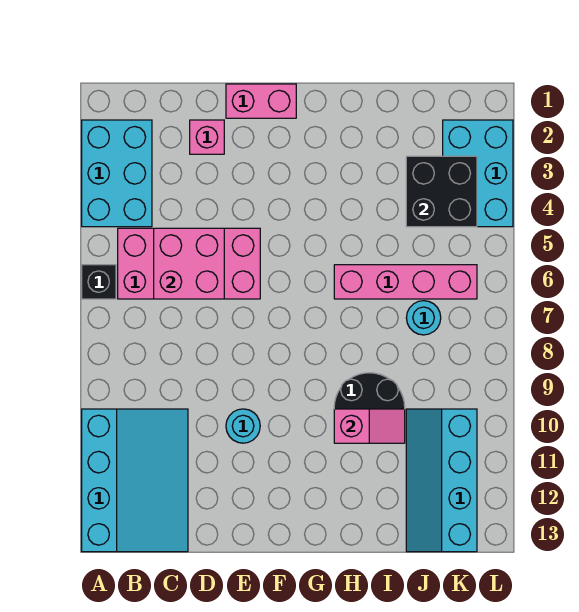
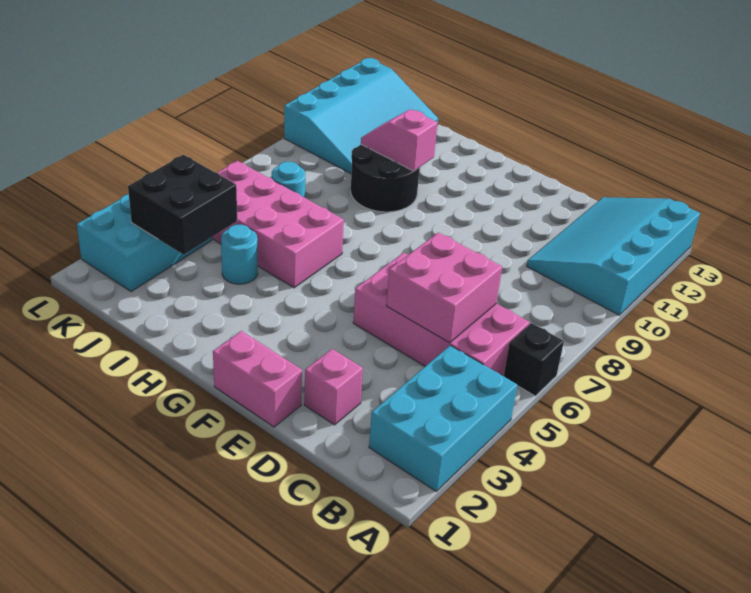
cyan 1x1 round brick [226,409,260,443] -> cyan 1x1 round brick moved to [221,225,258,284]
pink 1x4 brick [334,265,477,299] -> pink 2x4 brick [212,161,344,288]
cyan 2x4 slope [406,409,477,552] -> cyan 3x4 slope [284,58,438,174]

